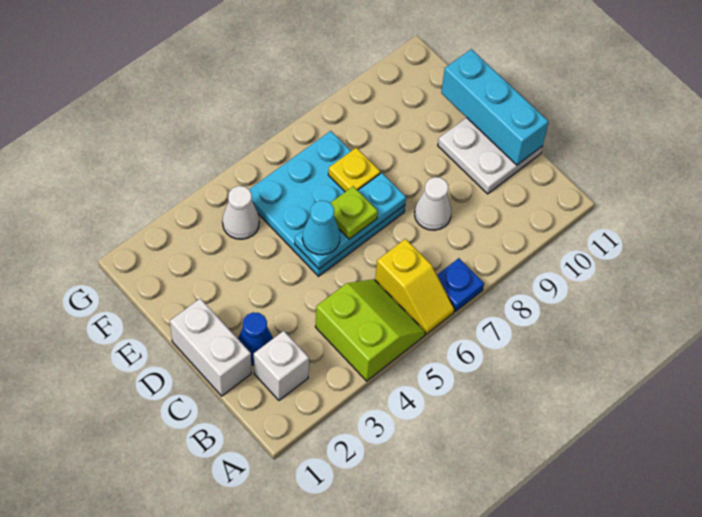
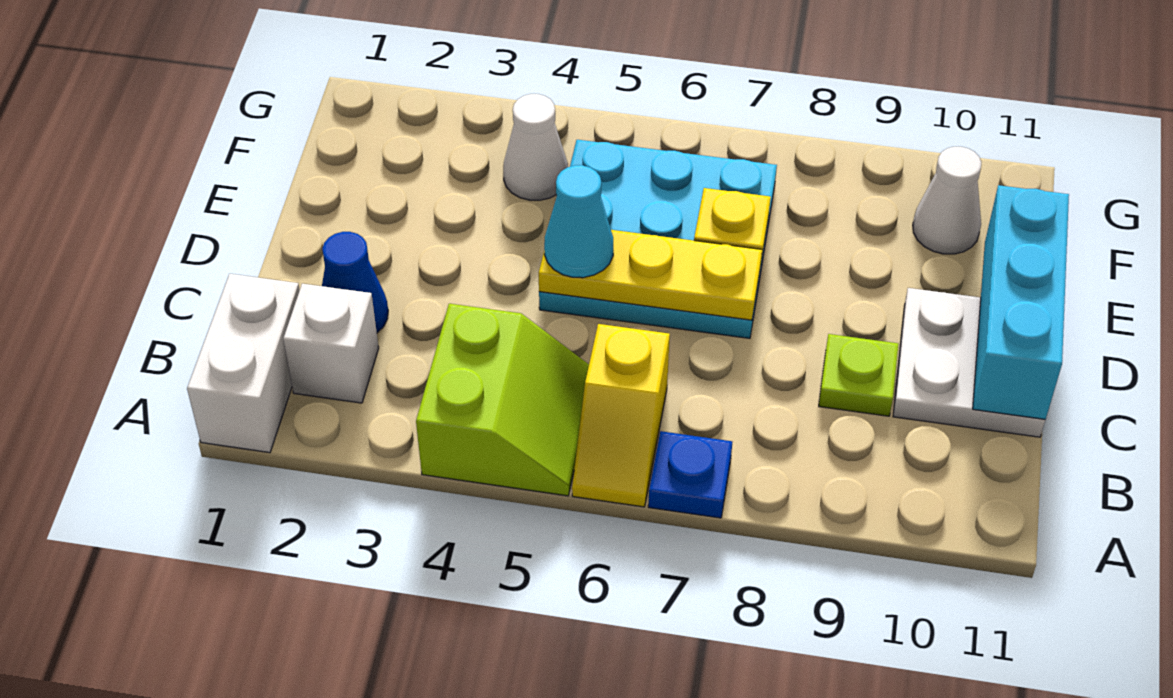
white 1x2 brick [170,299,251,396] -> white 1x2 brick moved to [187,274,300,453]
white 1x1 cone [415,177,451,230] -> white 1x1 cone moved to [913,147,981,254]
cyan 1x3 plate [295,173,406,269] -> yellow 1x3 plate [539,230,762,320]
lime 1x1 plate [331,186,378,239] -> lime 1x1 plate moved to [819,334,898,416]

